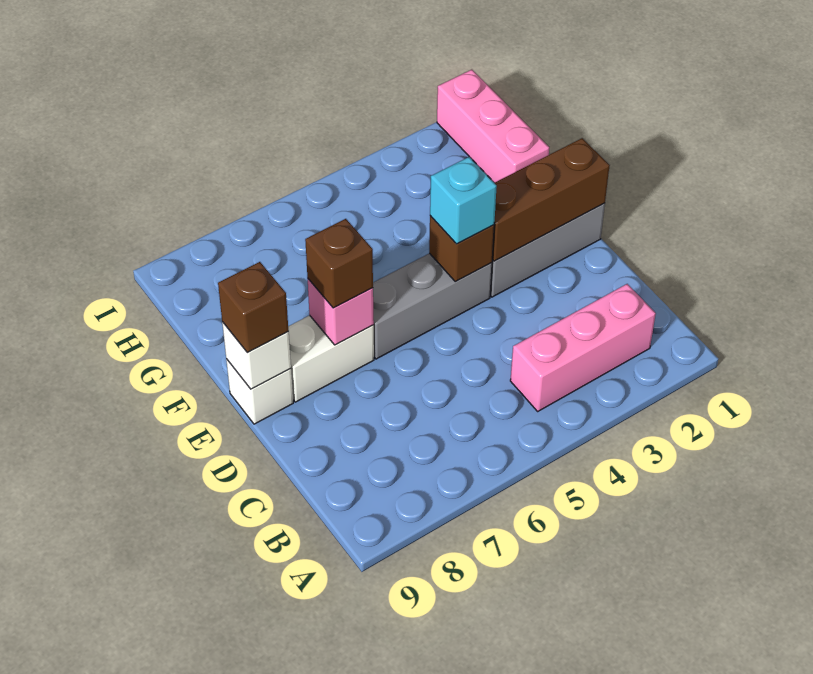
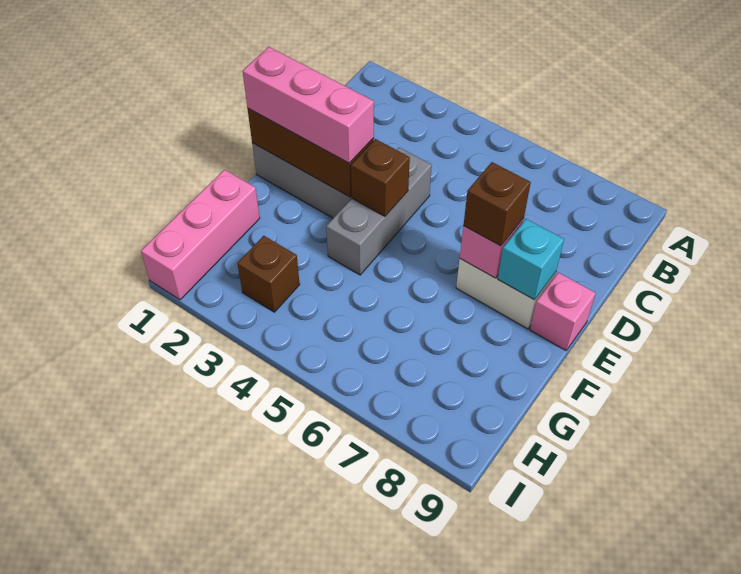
pink 1x3 brick [510,284,656,411] -> pink 1x3 brick moved to [242,47,374,163]
grey 1x3 brick [373,253,492,359] -> grey 1x3 brick turned to [326,148,432,275]
cyan 1x1 brick [430,157,497,244] -> cyan 1x1 brick moved to [498,219,564,300]
white 1x1 brick [226,359,293,424] -> pink 1x1 brick [530,273,596,350]
white 1x1 brick [222,322,291,389] -> none
brown 1x1 brick [218,262,289,353] -> brown 1x1 brick moved to [237,236,300,312]

